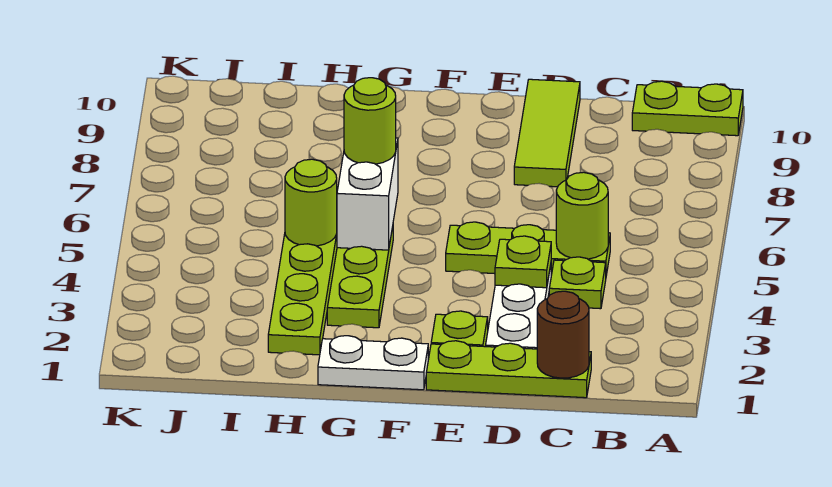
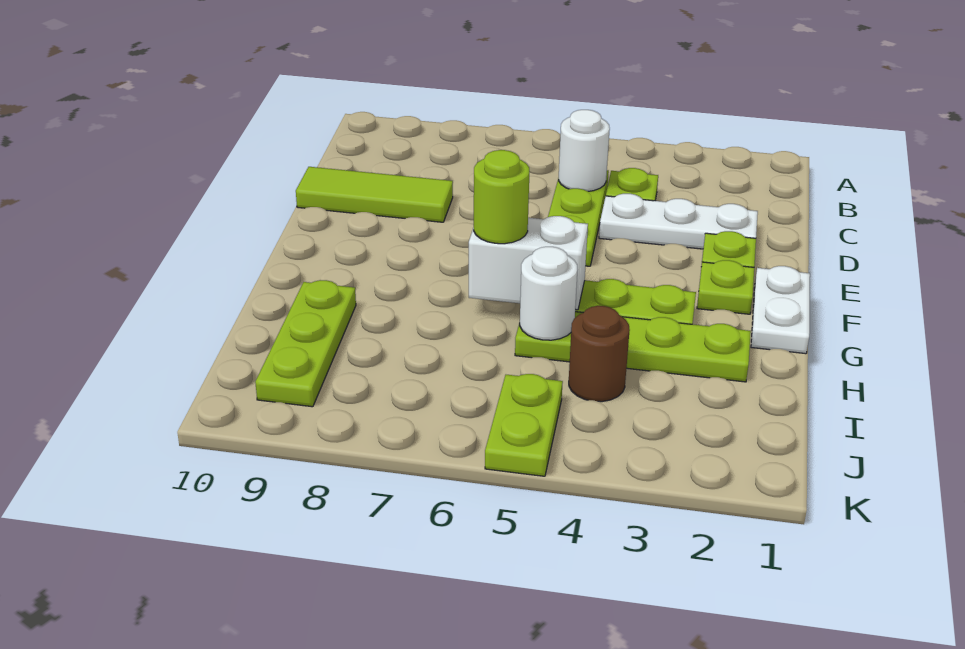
lime 1x2 plate [632,81,743,136] -> lime 1x2 plate moved to [485,374,563,476]
lime 1x3 plate [426,341,591,398] -> lime 1x3 plate moved to [255,280,356,407]
brown 1x1 round brick [537,291,589,378] -> brown 1x1 round brick moved to [569,306,630,402]
lime 1x1 round brick [556,172,608,259] -> white 1x1 round brick [559,110,610,191]
lime 1x1 plate [495,236,551,288] -> lime 1x1 plate moved to [697,260,754,314]
lime 1x1 round brick [285,159,337,246] -> white 1x1 round brick [520,247,577,340]

